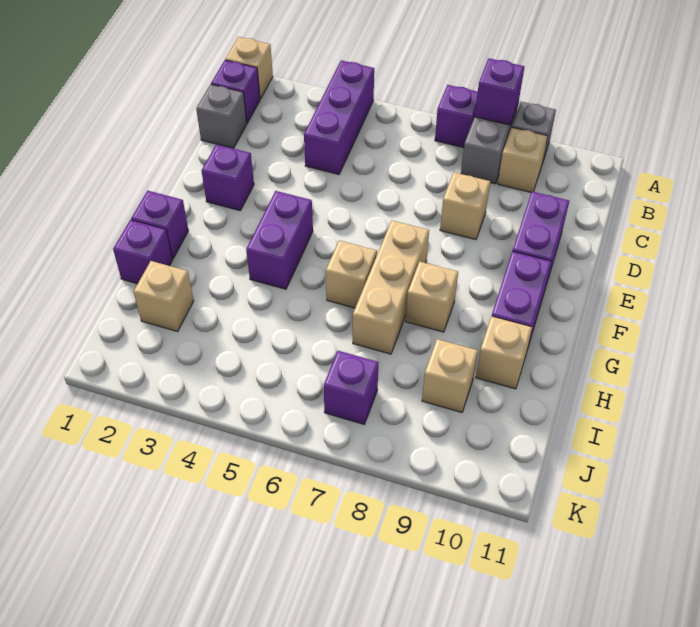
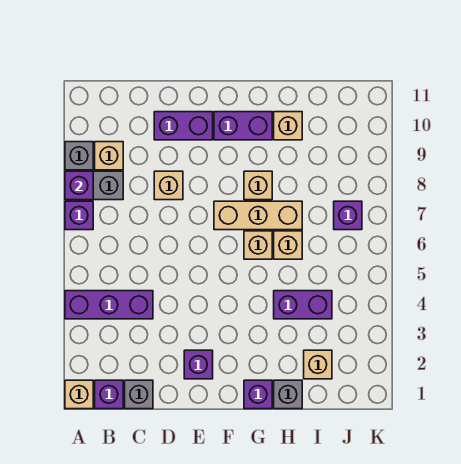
purple 1x2 brick [246,191,313,289] -> purple 1x2 brick moved to [274,291,332,319]
purple 1x1 brick [113,220,172,284] -> grey 1x1 brick [274,380,302,409]
tan 1x1 brick [422,339,478,412] -> tan 1x1 brick moved to [274,231,302,259]

